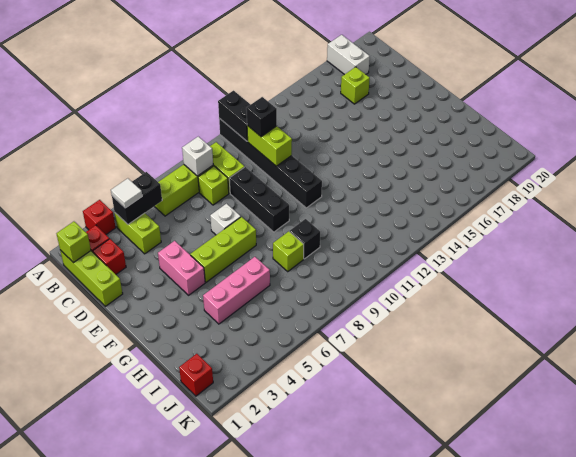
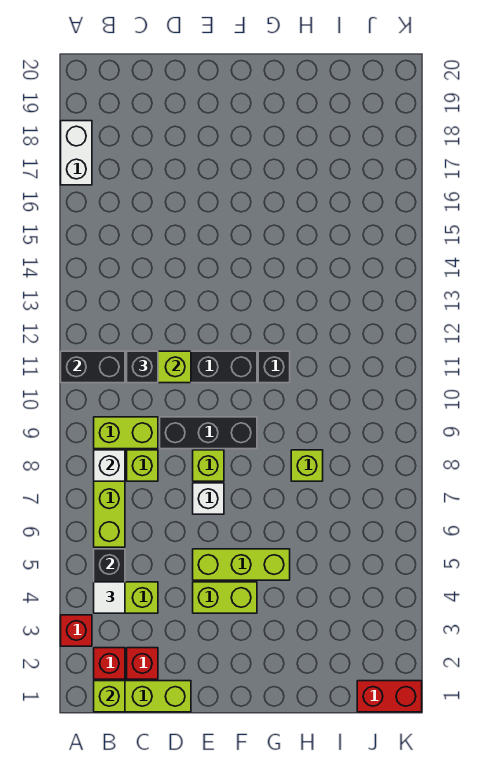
white 1x2 brick [327,35,370,75] -> white 1x2 brick turned to [61,121,92,185]
lime 1x1 brick [341,67,370,104] -> lime 1x1 brick moved to [193,450,224,481]
pink 1x2 brick [158,241,205,295] -> lime 1x2 brick [193,582,257,613]
lime 1x3 brick [190,217,256,282] -> lime 1x3 brick turned to [193,549,290,580]
pink 1x3 brick [203,257,270,324] -> none
black 1x1 brick [290,219,320,259] -> black 1x1 brick moved to [258,351,290,383]
red 1x1 brick [179,354,213,396] -> red 1x2 brick [357,681,422,712]

